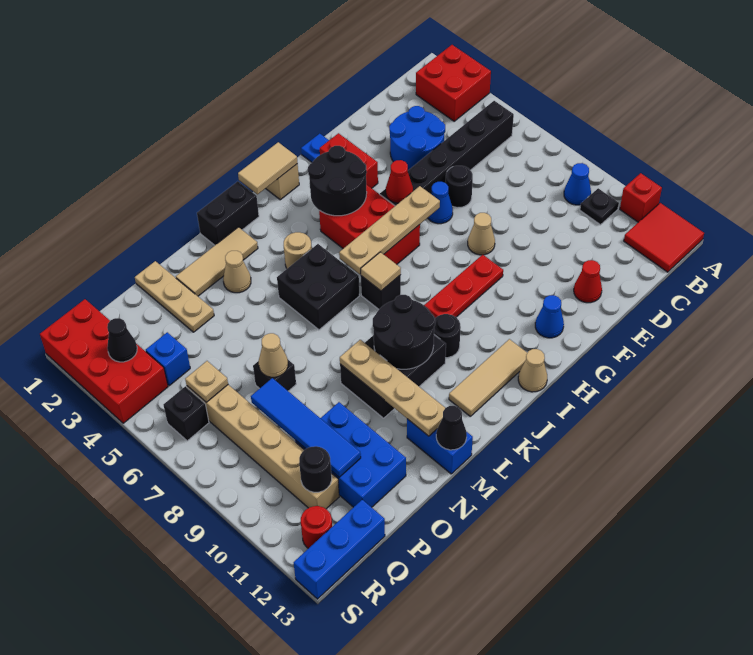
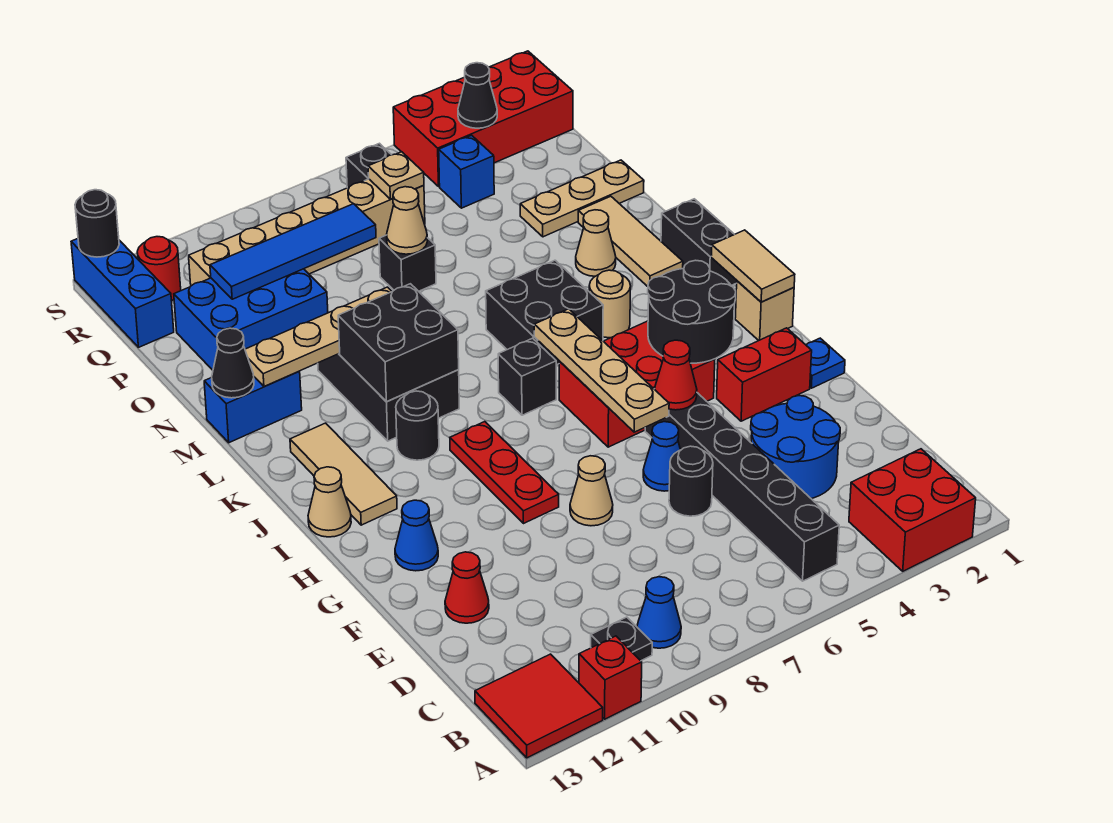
tan 1x1 tile [361,252,401,291] -> none
black 2x2 round brick [373,295,435,369] -> black 2x2 brick [338,284,459,402]
black 1x1 round brick [299,446,332,492] -> black 1x1 round brick moved to [75,190,119,257]

